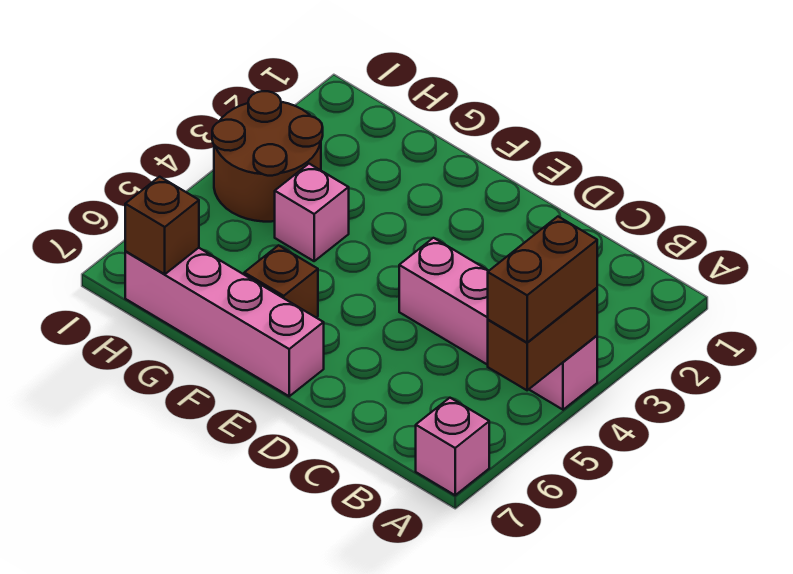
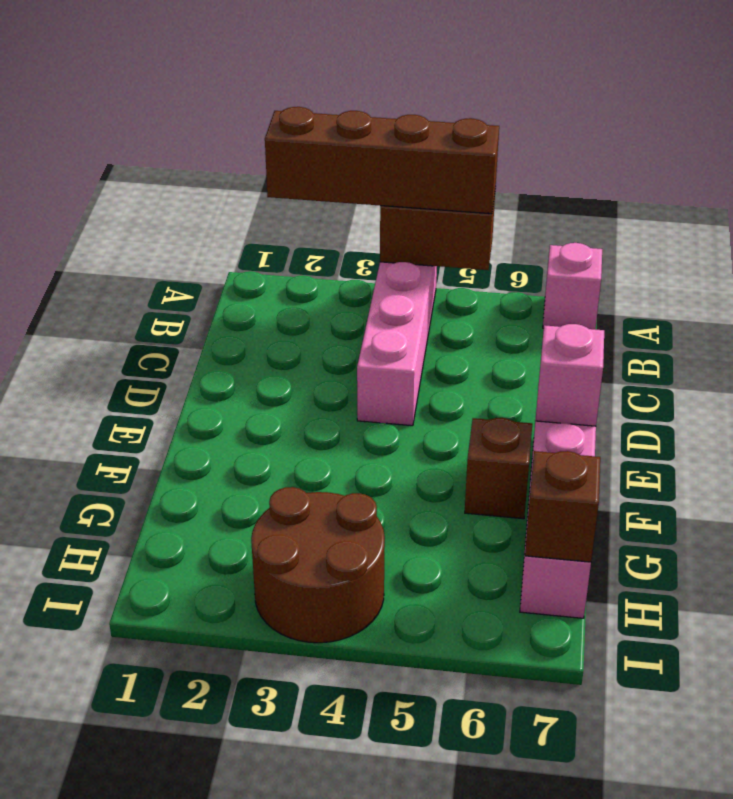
brown 1x2 brick [488,217,597,343] -> brown 1x4 brick [265,107,499,214]
pink 1x1 brick [275,164,349,261] -> pink 1x1 brick moved to [536,324,604,426]

